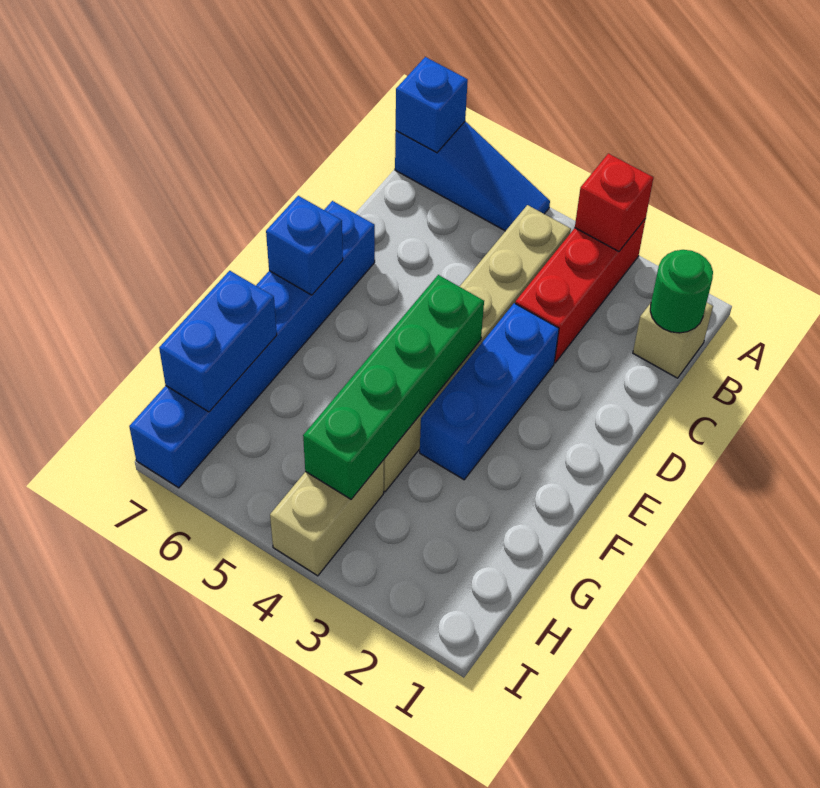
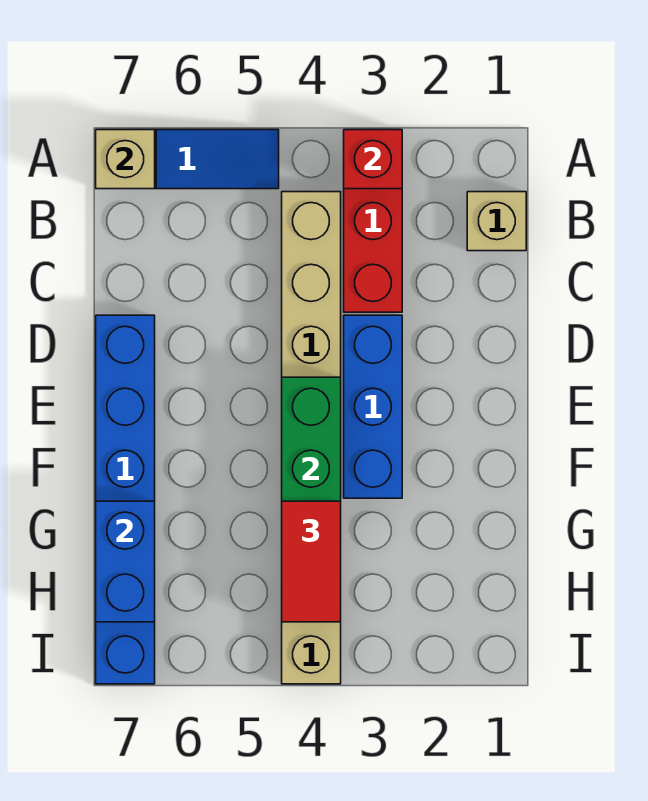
blue 1x1 brick [396,57,468,153] -> tan 1x1 brick [96,130,155,189]
green 1x1 round brick [650,250,713,333] -> none
blue 1x1 brick [266,196,343,295] -> none
none -> red 1x2 tile [282,501,341,622]

